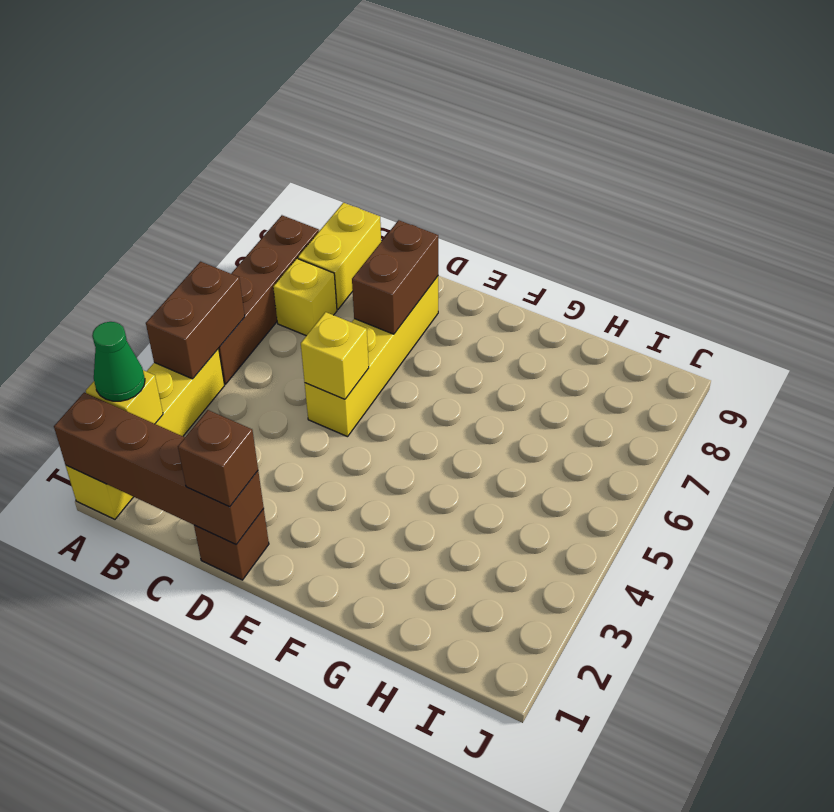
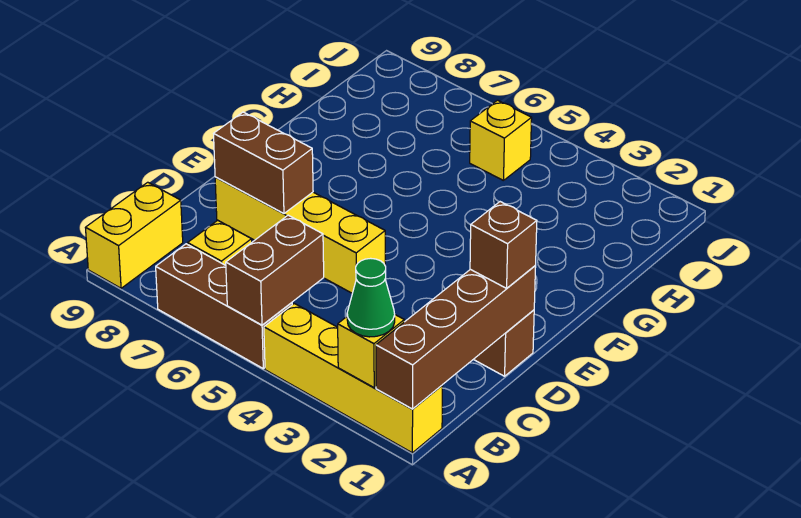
brown 1x2 brick [146,262,245,379] -> brown 1x2 brick turned to [226,215,324,325]
brown 1x4 brick [218,215,319,384] -> brown 1x3 brick [156,244,292,369]
yellow 1x2 brick [298,203,381,309] -> yellow 1x2 brick turned to [85,182,183,288]
yellow 1x1 brick [301,312,369,399] -> yellow 1x1 brick moved to [470,100,532,181]

